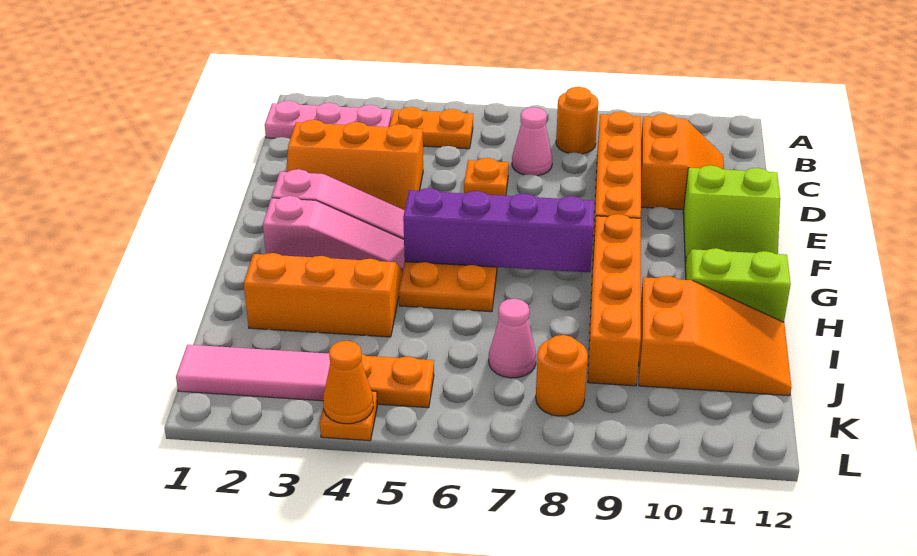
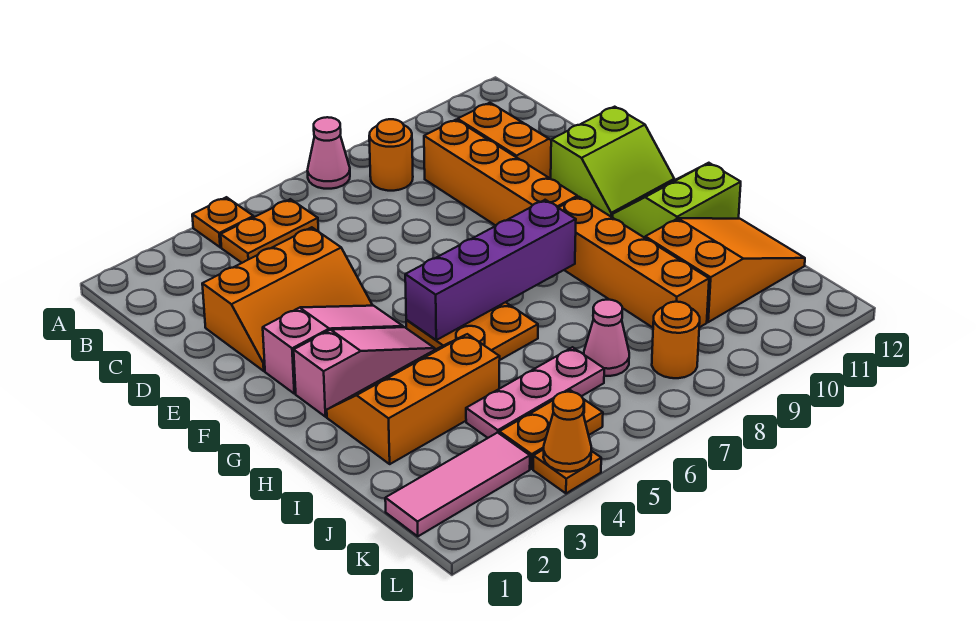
pink 1x3 plate [265,101,392,139] -> pink 1x3 plate moved to [466,347,604,438]
pink 1x1 cone [512,107,552,176] -> pink 1x1 cone moved to [307,117,350,189]
orange 1x1 plate [464,158,509,196] -> orange 1x1 plate moved to [192,197,254,247]

